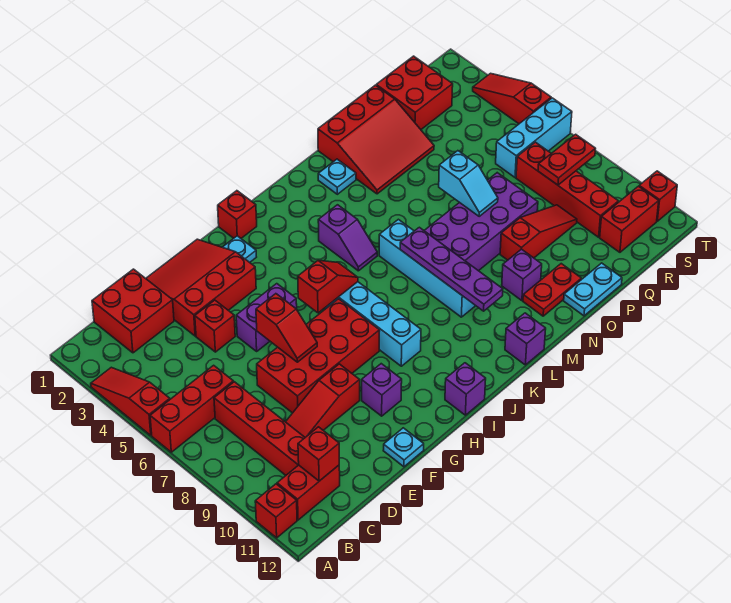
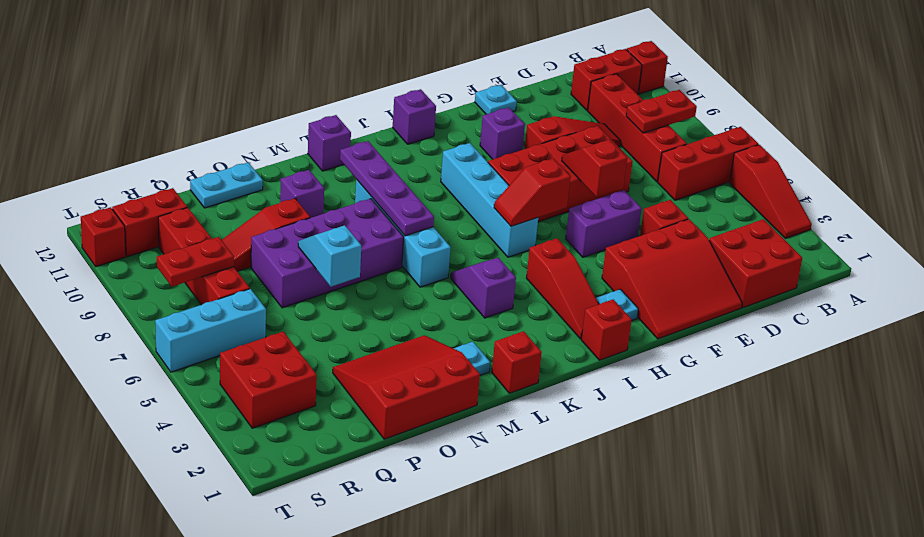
red 1x1 brick [298,427,339,481] -> red 1x1 brick moved to [492,331,542,393]
red 1x2 plate [523,264,581,316] -> red 1x2 plate moved to [626,90,697,133]
red 2x2 brick [376,56,453,129] -> red 2x2 brick moved to [220,332,317,428]
red 1x3 slope [473,73,551,124] -> red 1x3 slope moved to [526,238,599,339]

